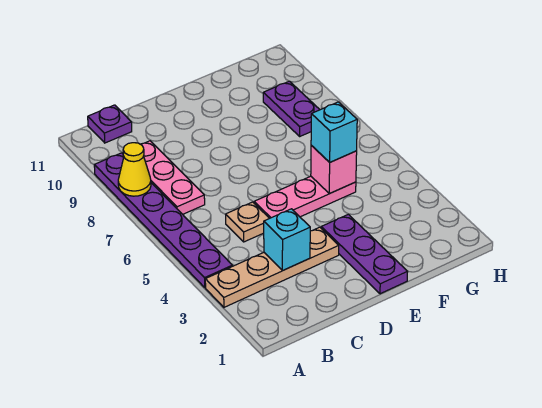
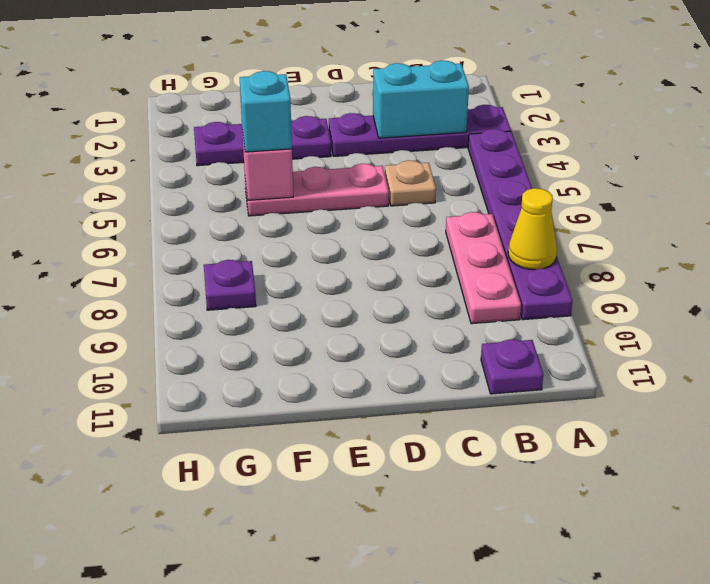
tan 1x4 plate [205,227,339,307] -> purple 1x4 plate [329,105,511,156]
cyan 1x1 brick [264,209,310,270] -> cyan 1x2 brick [373,61,469,138]
purple 1x3 plate [321,214,408,294] -> purple 1x3 plate turned to [194,116,331,166]
purple 1x2 plate [263,81,320,136] -> purple 1x1 plate [204,260,256,310]

